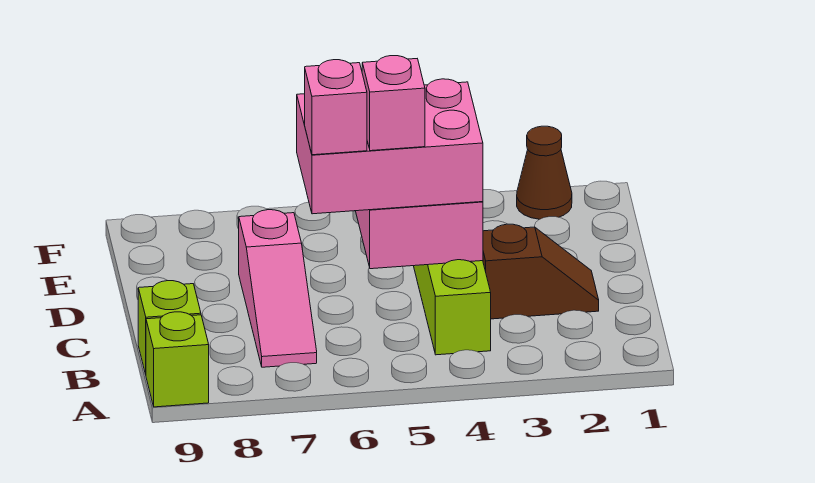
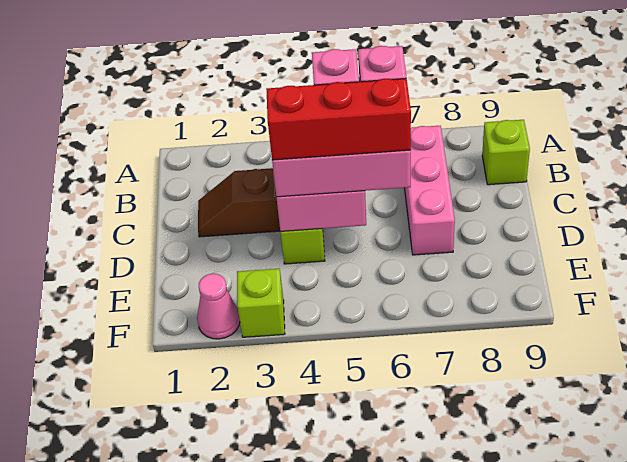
lime 1x1 brick [146,312,209,407] -> lime 1x1 brick moved to [237,269,285,337]
pink 1x3 slope [239,210,317,367] -> pink 1x3 brick [405,126,455,255]
none -> red 1x3 brick [266,78,411,160]
brown 1x1 cone [517,126,572,219] -> pink 1x1 cone [197,274,240,339]

